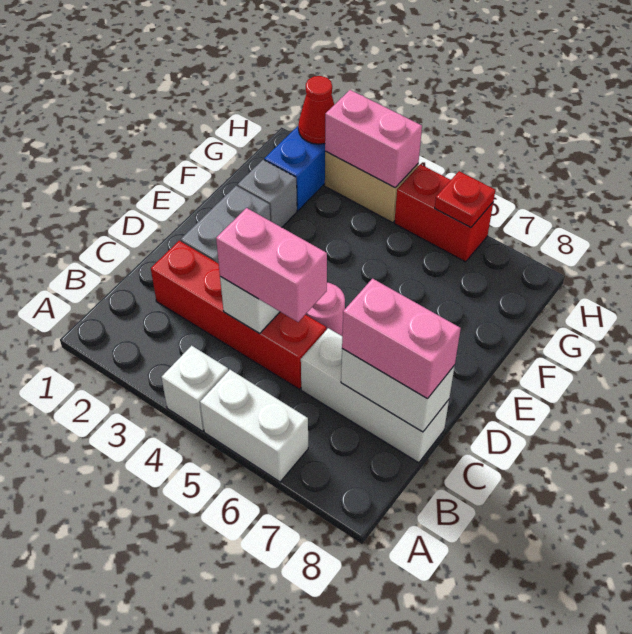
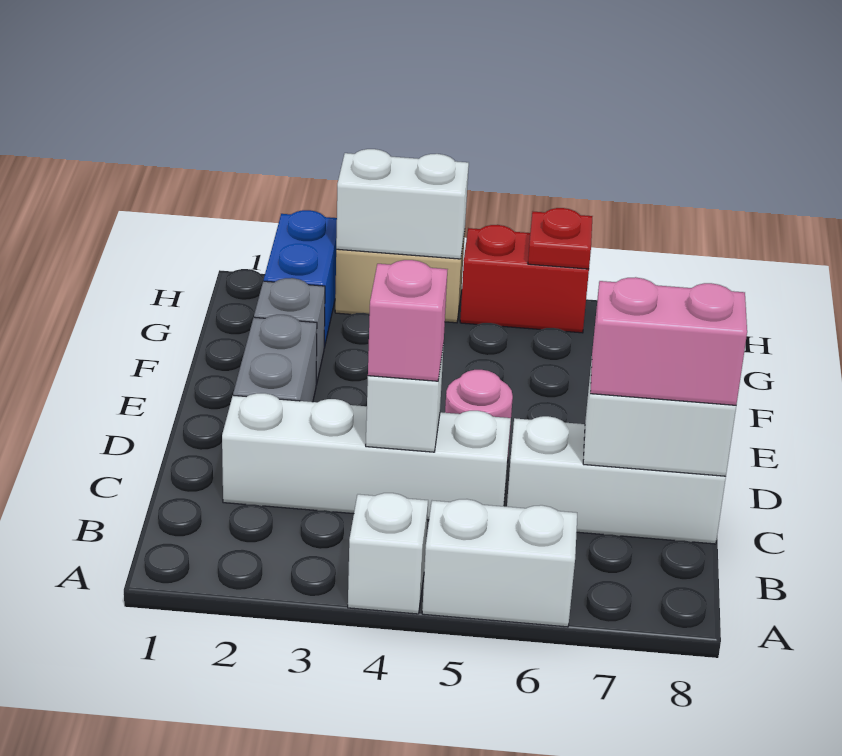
red 1x4 brick [151,241,326,389] -> white 1x4 brick [222,393,511,520]
pink 1x2 brick [216,208,327,322] -> pink 1x1 brick [368,260,447,381]
red 1x1 cone [298,76,334,144] -> none
pink 1x2 brick [325,90,422,188] -> white 1x2 brick [336,149,469,259]

